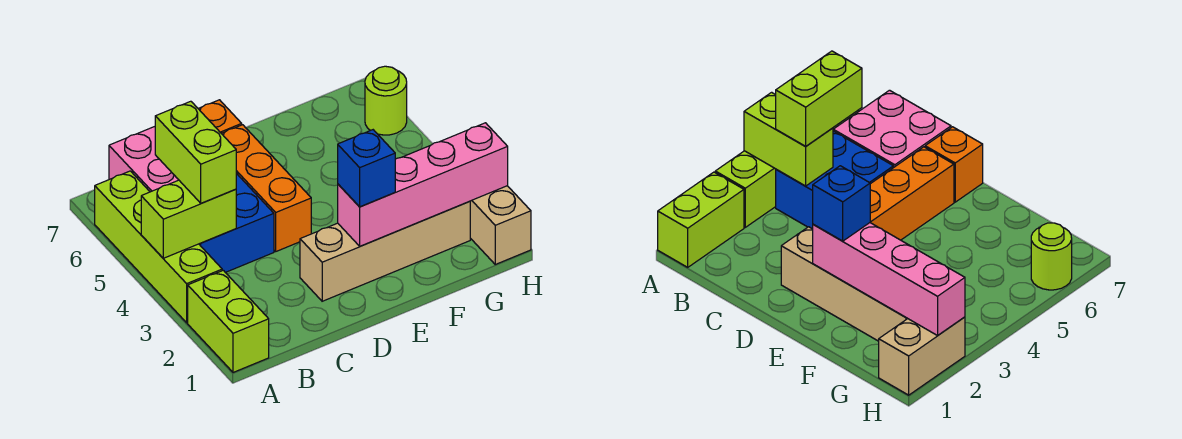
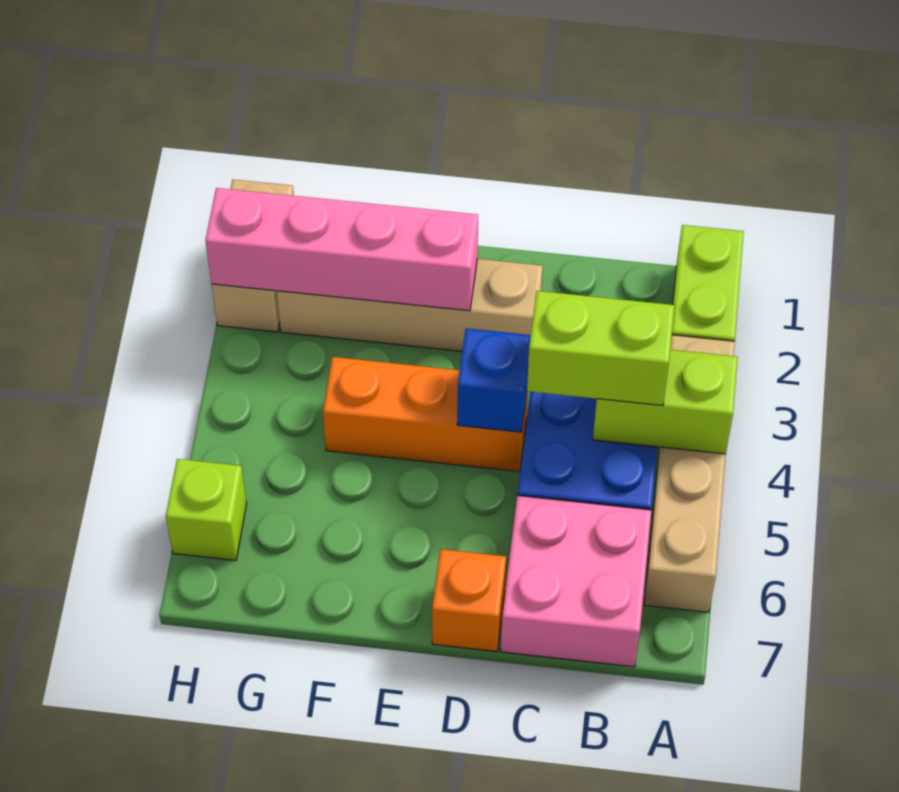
lime 1x4 brick [95,171,222,323] -> tan 1x4 brick [644,335,735,612]
lime 1x2 brick [155,101,236,203] -> lime 1x2 brick turned to [527,291,674,406]
orange 1x3 brick [221,125,311,251] -> orange 1x3 brick turned to [323,357,528,472]
blue 1x1 brick [338,130,395,207] -> blue 1x1 brick moved to [457,328,531,432]
lime 1x1 round brick [365,66,407,135] -> lime 1x1 brick [166,459,247,560]

